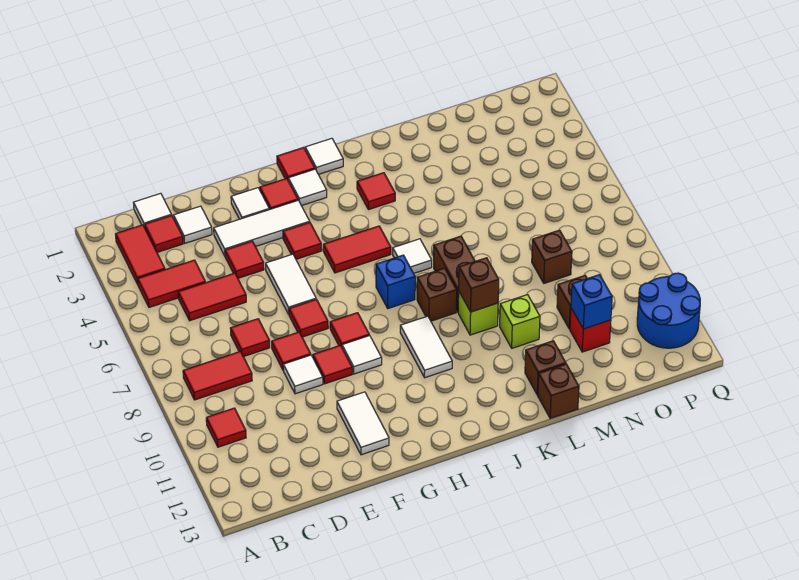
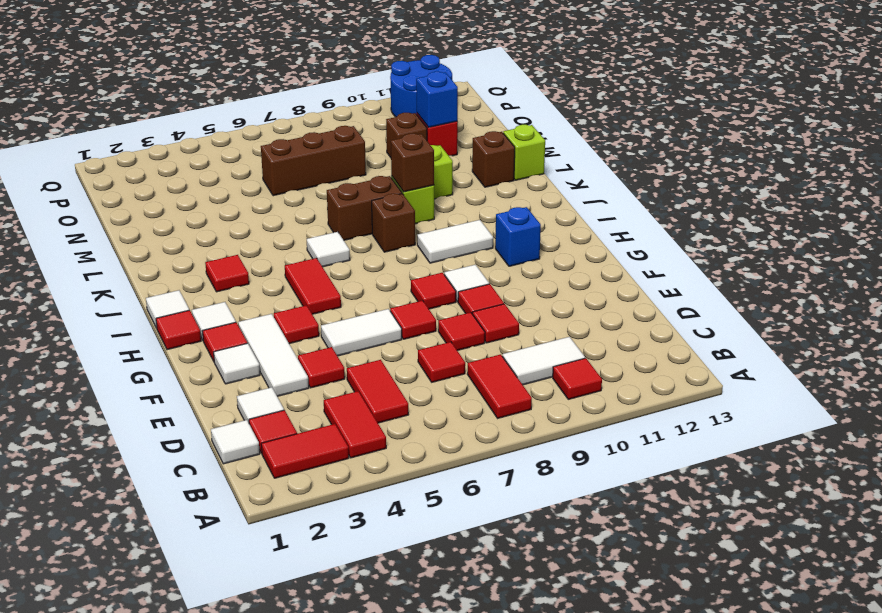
white 1x1 tile [283,355,323,394] -> red 1x1 tile [473,304,519,343]
white 1x2 tile [337,392,389,455] -> white 1x2 tile moved to [502,337,585,385]
blue 1x1 brick [376,255,415,309] -> blue 1x1 brick moved to [495,207,541,266]
brown 1x1 brick [538,364,579,419] -> lime 1x1 brick [503,125,545,180]
brown 1x1 brick [532,230,572,283] -> brown 1x3 brick [261,126,366,196]

